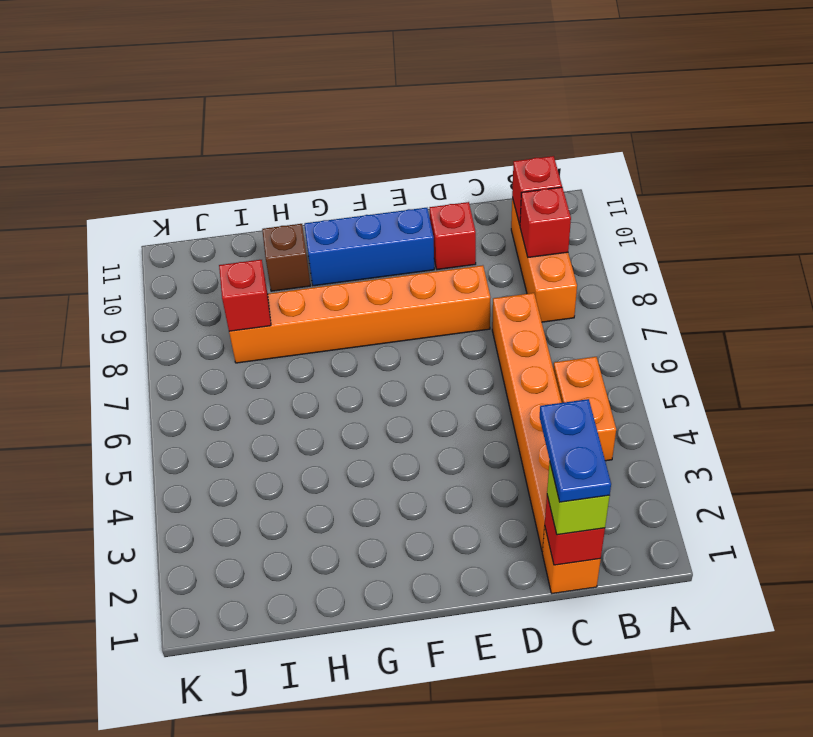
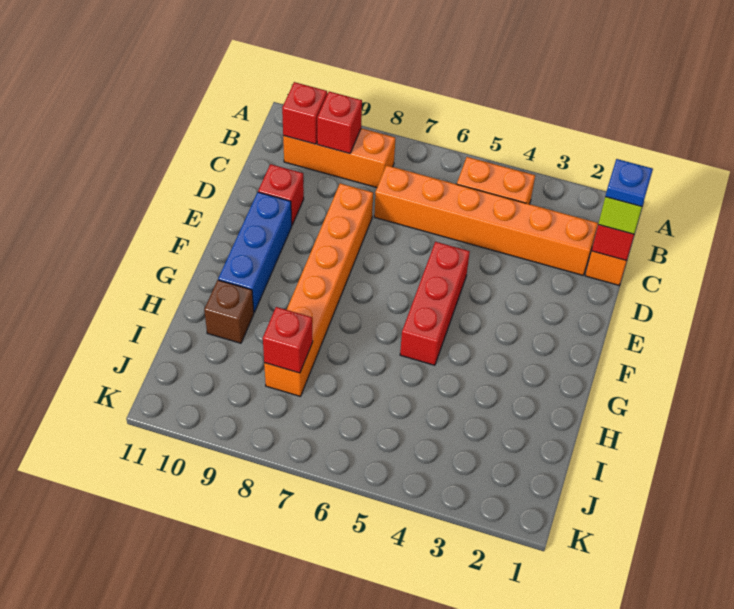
blue 1x2 plate [540,399,611,502] -> blue 1x1 plate [605,159,653,207]
none -> red 1x3 brick [400,242,470,365]

